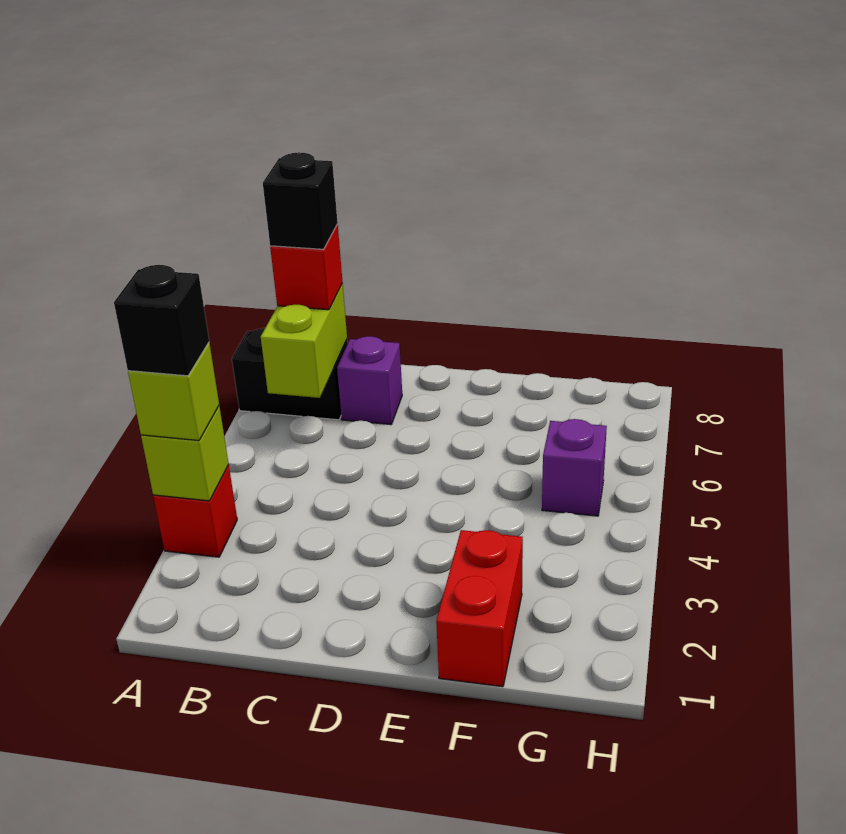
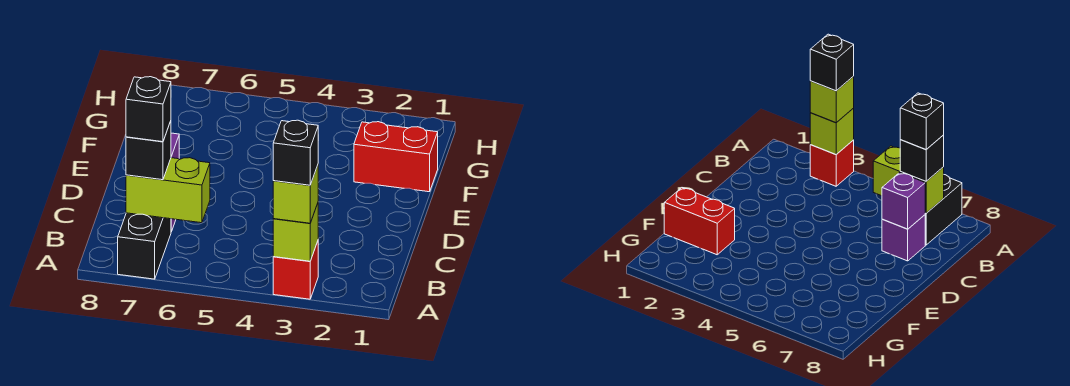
red 1x1 brick [270,224,343,310] -> black 1x1 brick [126,121,171,180]
purple 1x1 brick [542,419,607,516] -> purple 1x1 brick moved to [882,173,925,229]

